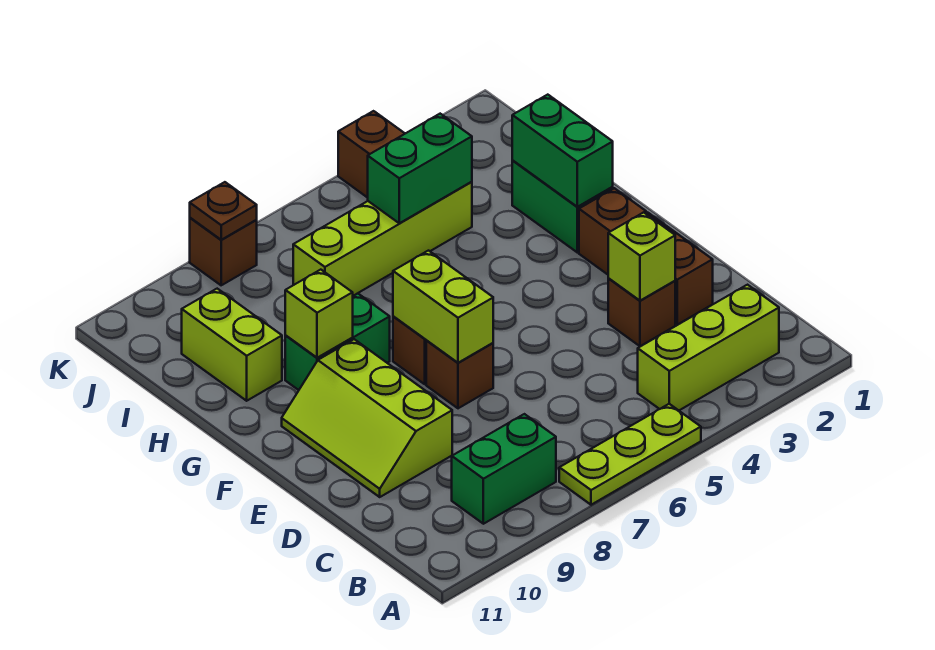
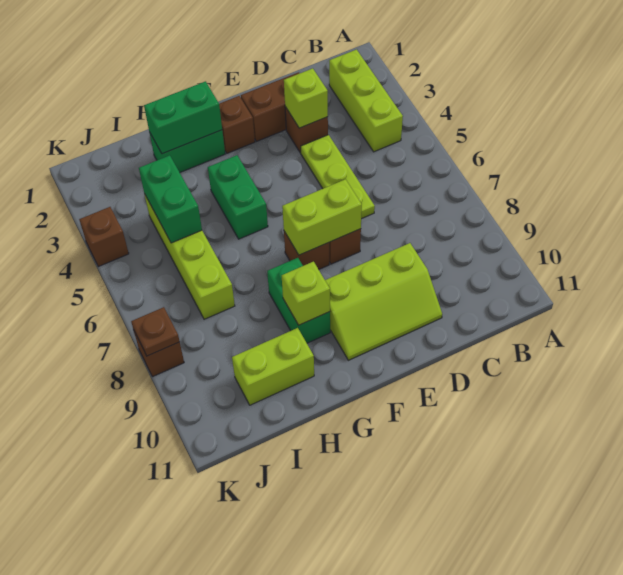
lime 1x3 plate [559,404,701,505] -> lime 1x3 plate moved to [301,135,375,219]
green 1x2 brick [452,414,556,524] -> green 1x2 brick moved to [208,155,268,239]

